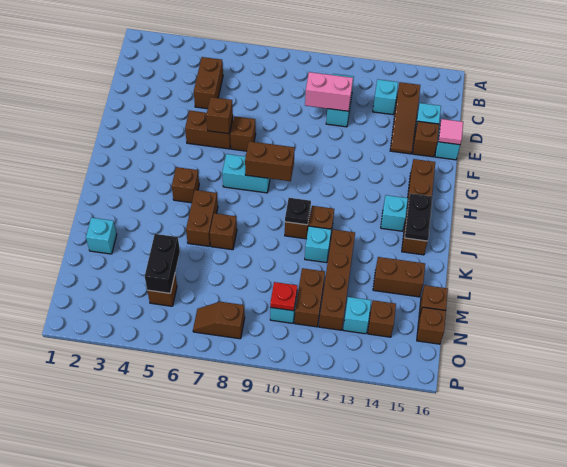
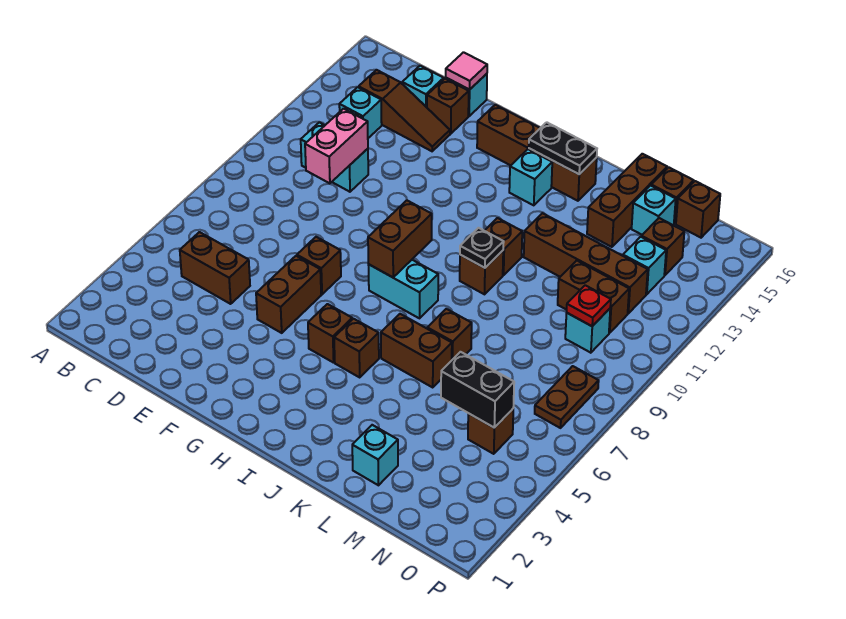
brown 1x1 brick [206,97,233,134] -> brown 1x1 brick moved to [308,304,352,363]
cyan 1x2 brick [222,154,270,193] -> cyan 1x2 brick turned to [368,260,438,318]
cyan 1x1 brick [305,226,331,263] -> cyan 1x1 brick moved to [632,186,676,235]
brown 1x2 brick [373,257,425,297] -> brown 1x3 brick [587,154,667,247]
brown 1x2 slope [193,302,245,339] -> brown 1x2 plate [535,366,599,428]

